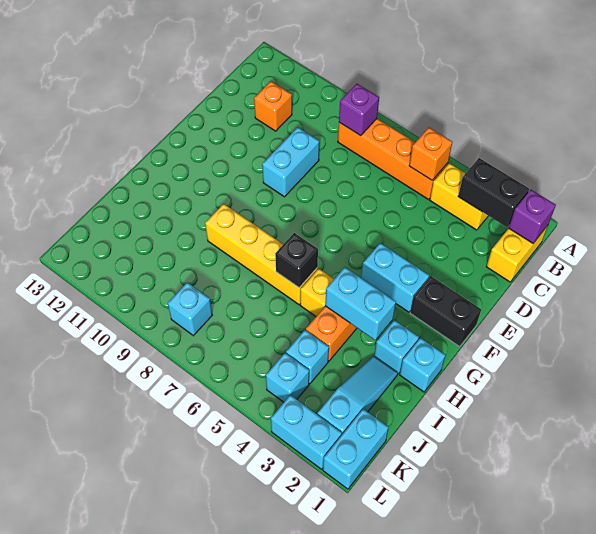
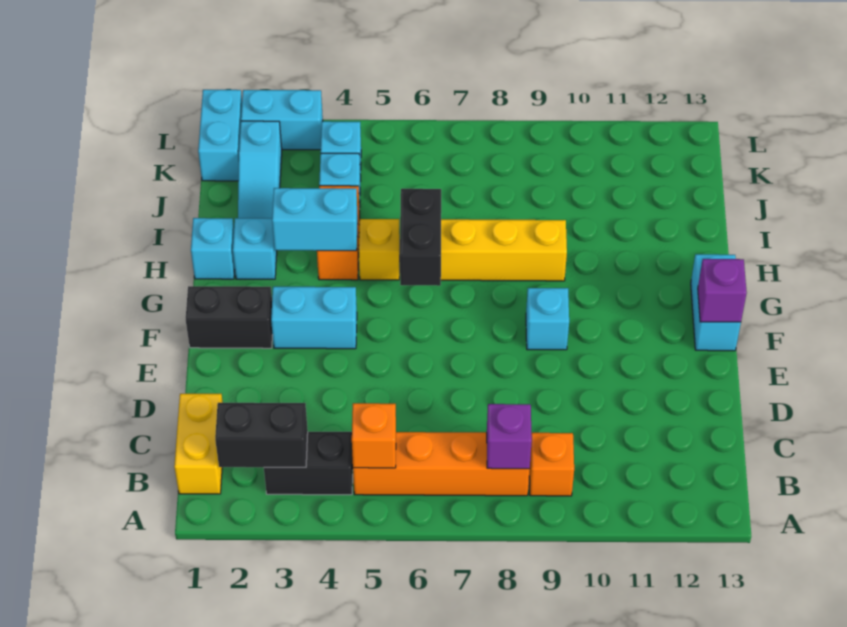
purple 1x1 brick [509,190,556,243] -> purple 1x1 brick moved to [698,259,747,322]
yellow 1x2 brick [430,163,488,230] -> black 1x2 brick [264,432,353,495]
orange 1x1 brick [254,81,292,131] -> orange 1x1 brick moved to [529,433,574,496]
cyan 1x2 brick [262,127,319,197] -> cyan 1x2 brick moved to [691,254,741,351]
black 1x1 brick [275,233,318,288] -> black 1x2 brick [400,189,441,286]
cyan 1x1 brick [168,282,212,336] -> cyan 1x1 brick moved to [526,288,569,350]

